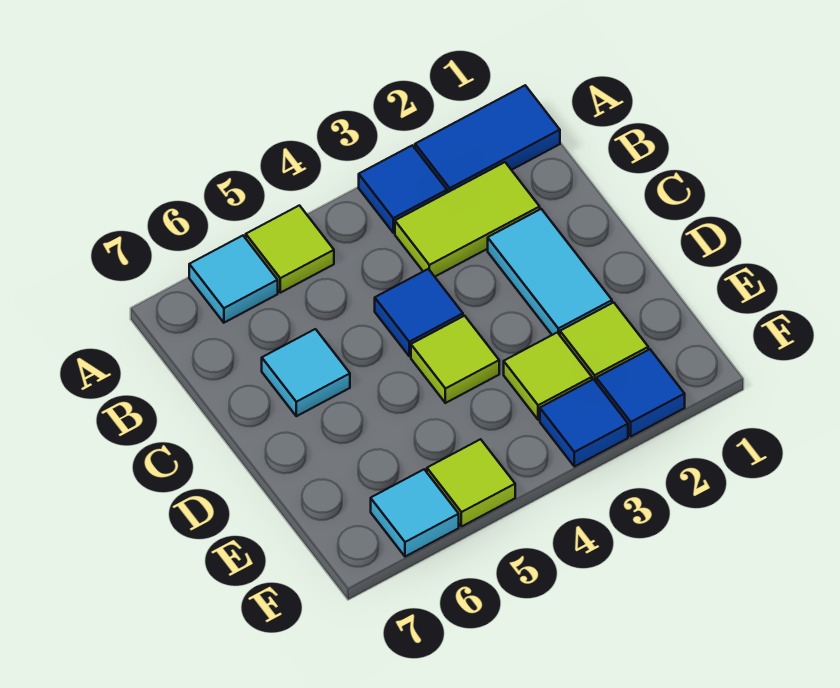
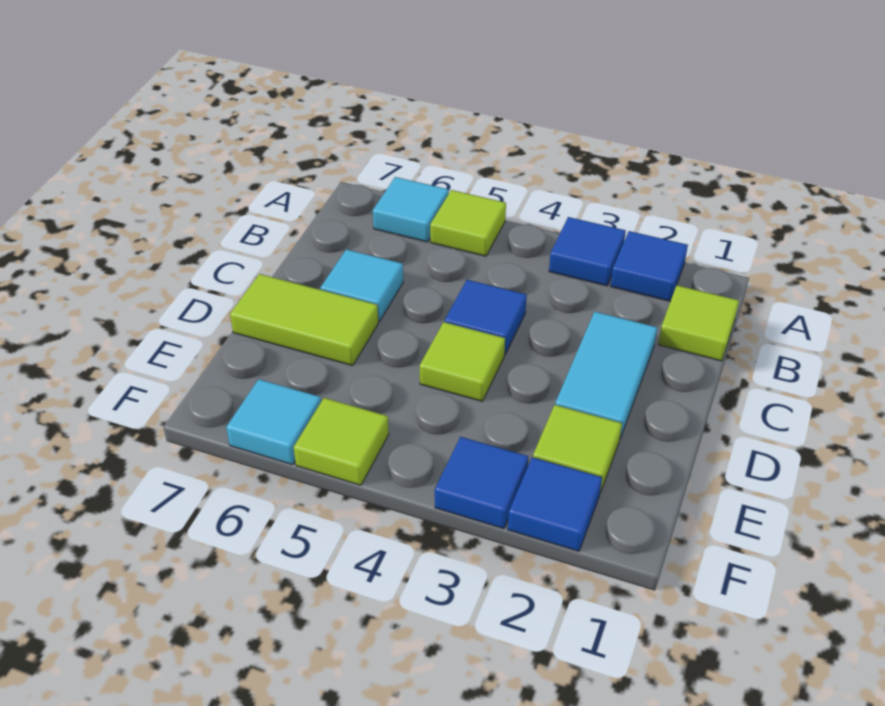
blue 1x2 tile [415,85,560,193] -> blue 1x1 tile [611,231,688,301]
lime 1x2 tile [395,162,540,277] -> lime 1x2 tile moved to [230,274,378,366]
lime 1x1 tile [504,333,592,420] -> lime 1x1 tile moved to [658,285,739,361]

